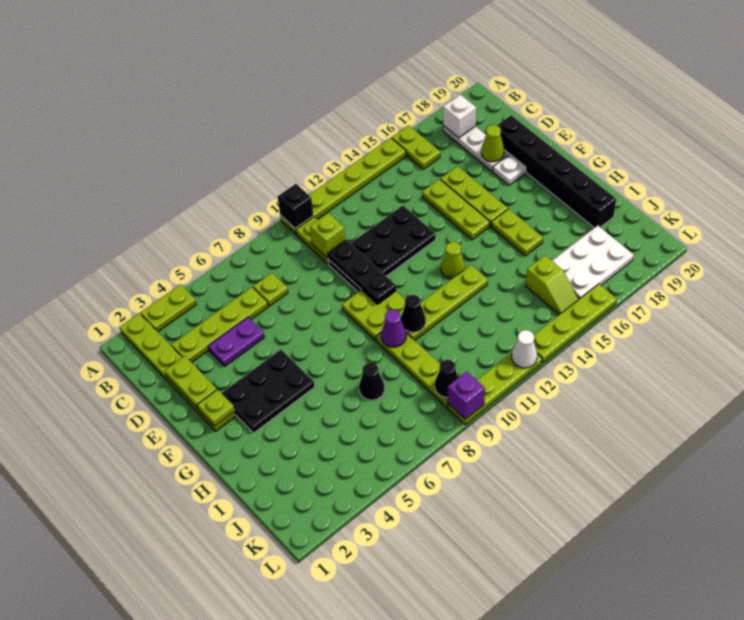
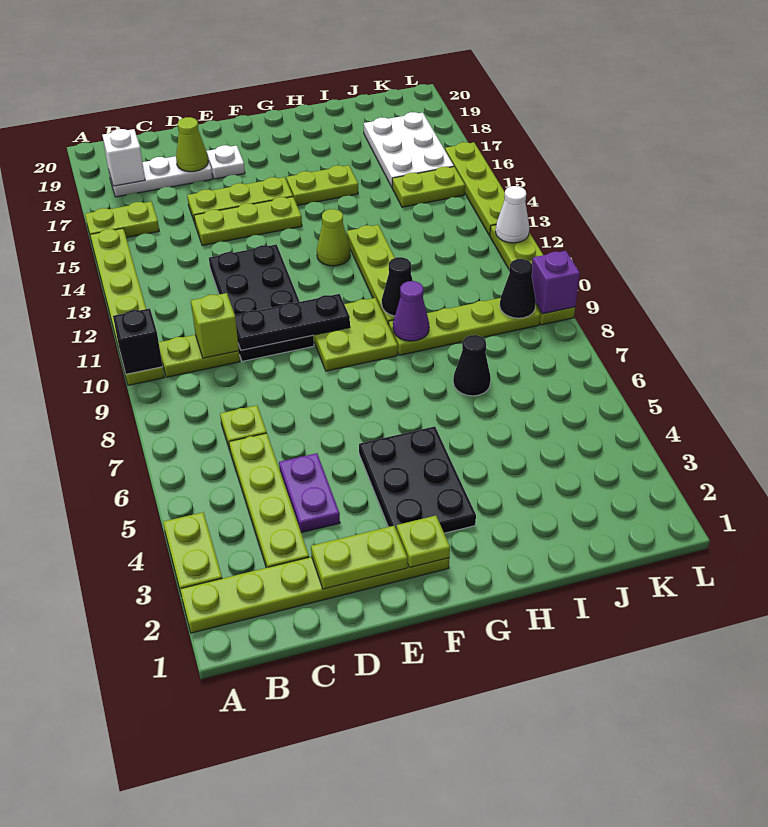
black 1x6 brick [497,115,616,228] -> none
lime 1x2 slope [526,255,579,315] -> lime 1x2 plate [392,167,465,207]

